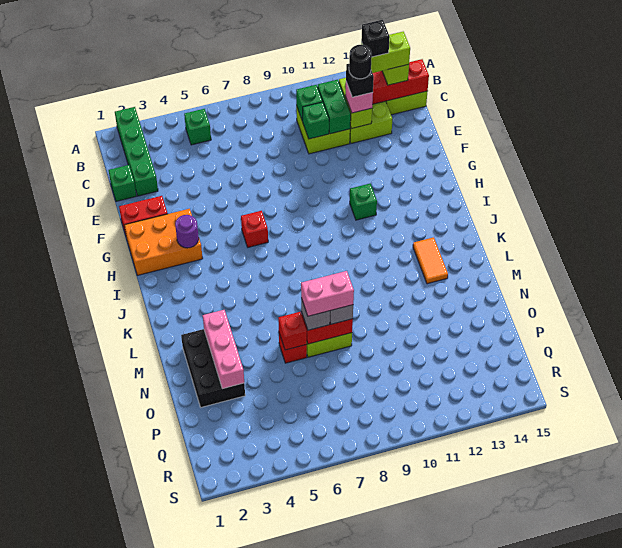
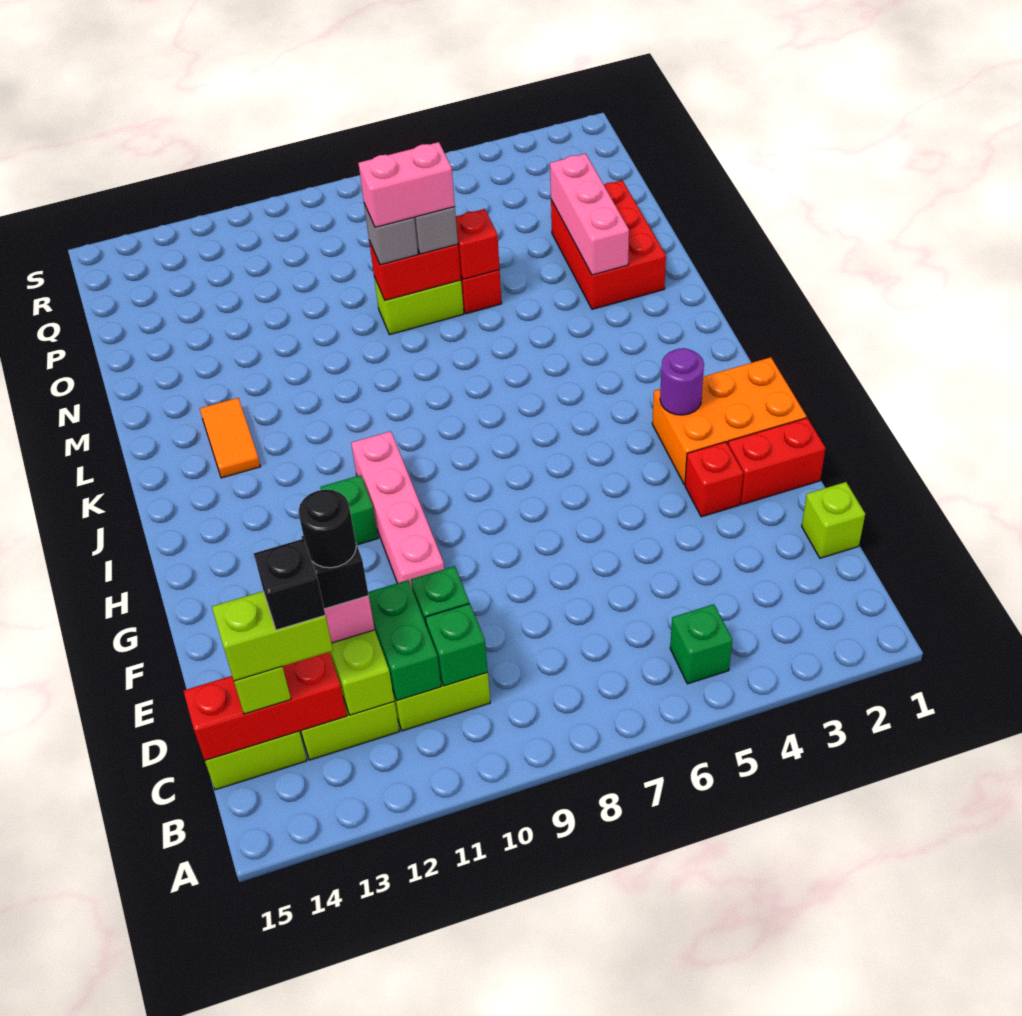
green 1x4 brick [115,107,158,196] -> none
green 1x1 brick [109,165,136,201] -> lime 1x1 brick [802,482,865,558]
none -> pink 1x4 brick [351,431,444,588]
red 1x1 brick [241,211,268,247] -> red 1x1 brick moved to [685,442,743,517]
black 2x3 brick [181,329,245,407] -> red 2x3 brick [551,180,666,309]

